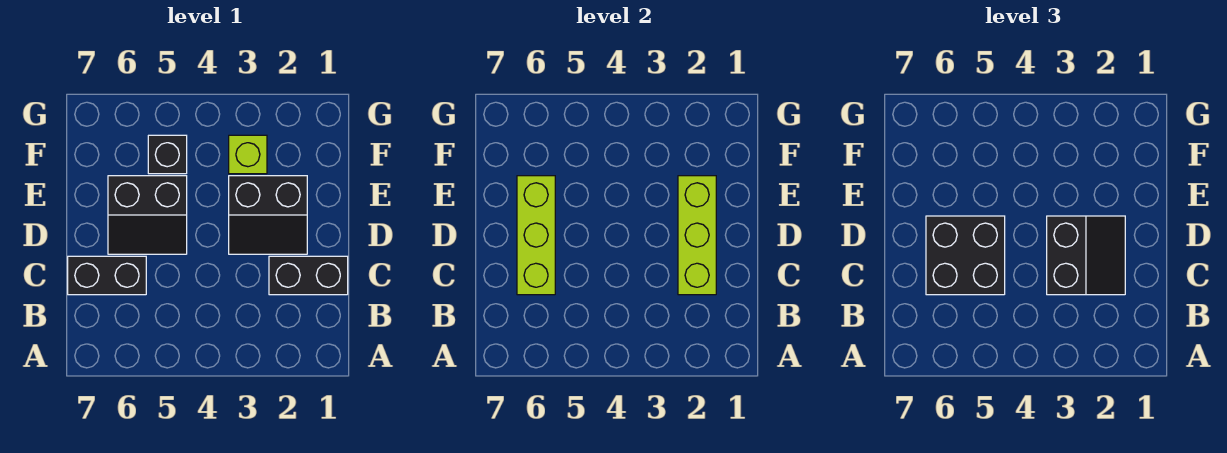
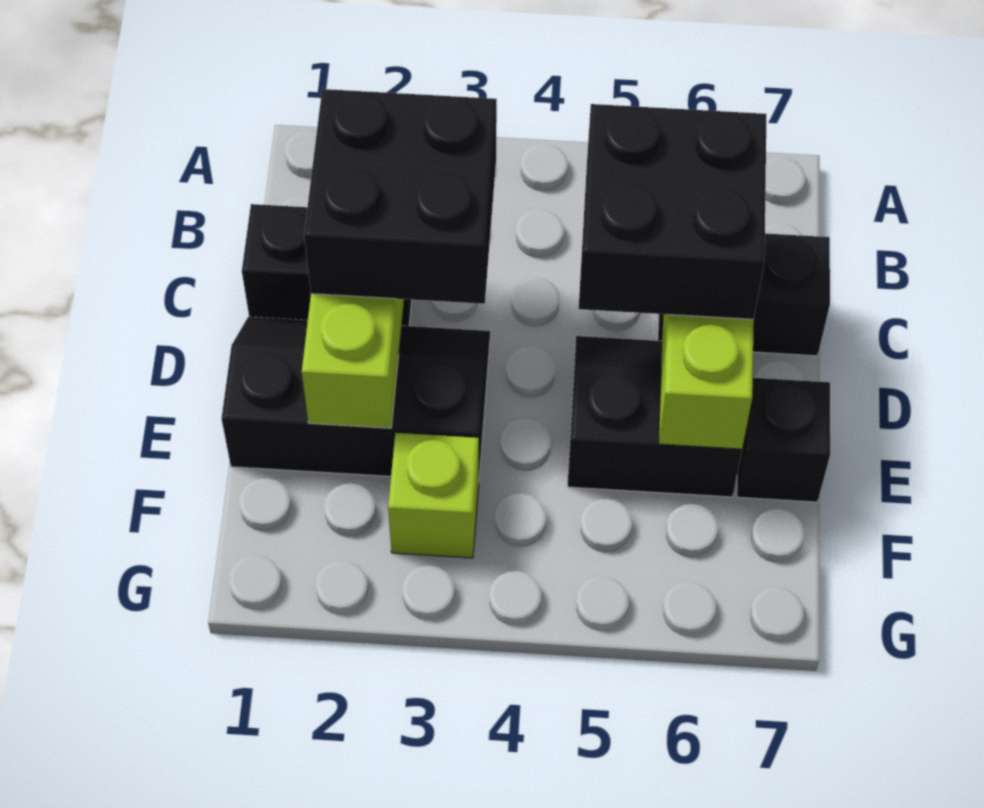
black 2x2 slope [1047,216,1125,295] -> black 2x2 brick [304,89,497,304]
black 2x2 slope [229,176,307,254] -> black 2x3 slope [221,317,490,476]
black 1x1 brick [148,135,187,174] -> black 1x1 brick moved to [737,378,830,502]

